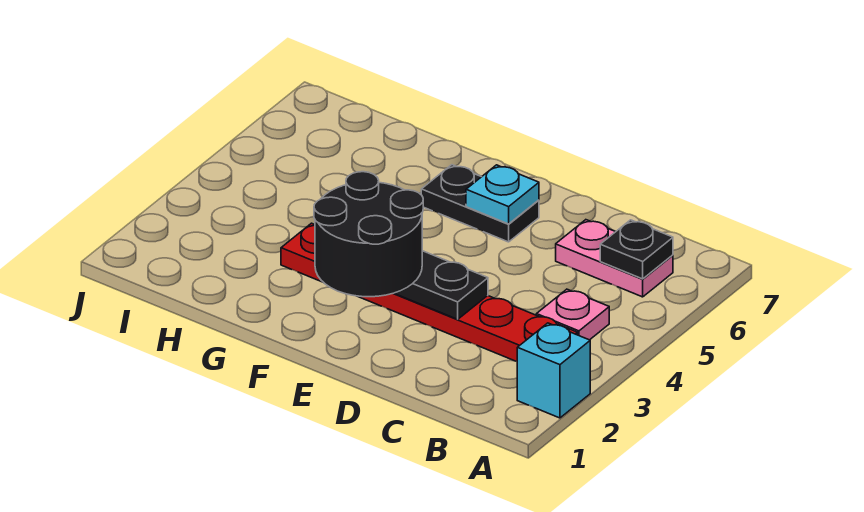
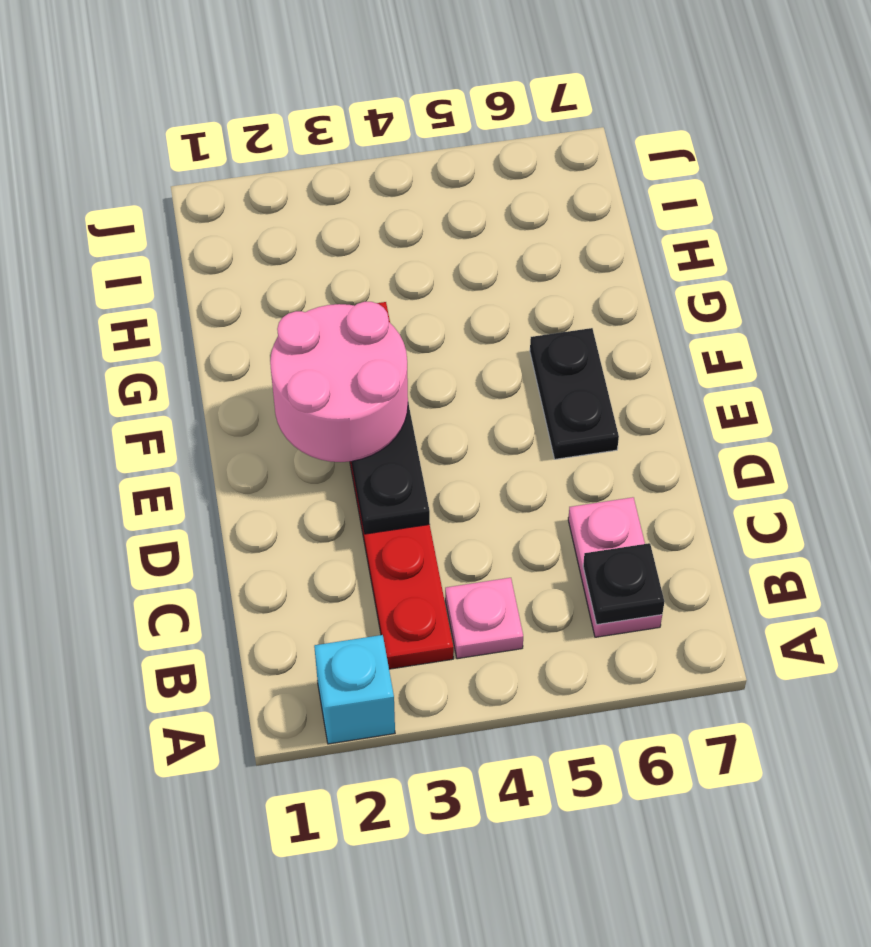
black 2x2 round brick [314,172,423,297] -> pink 2x2 round brick [270,302,408,462]
cyan 1x1 plate [466,165,539,224] -> none

